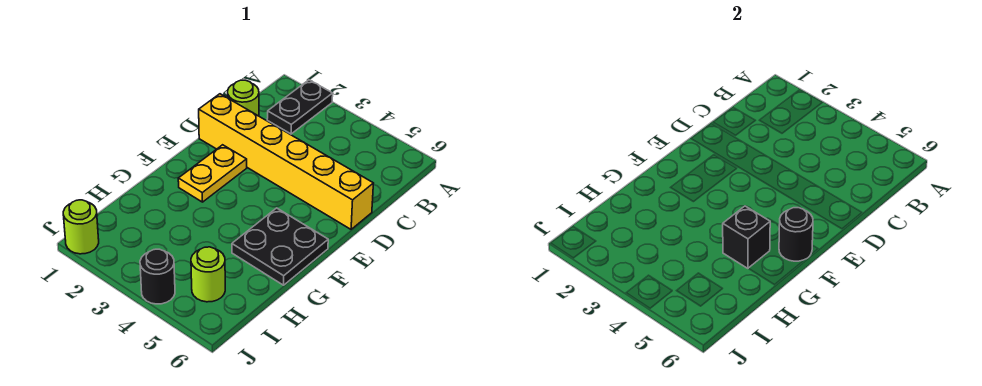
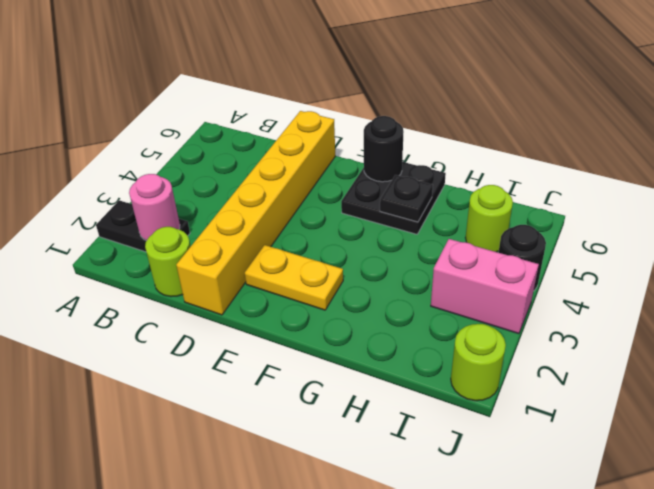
none -> pink 1x1 round brick [129,174,180,241]
black 1x1 brick [723,206,770,268] -> black 1x1 plate [380,175,433,222]
none -> pink 1x2 brick [431,239,539,334]

